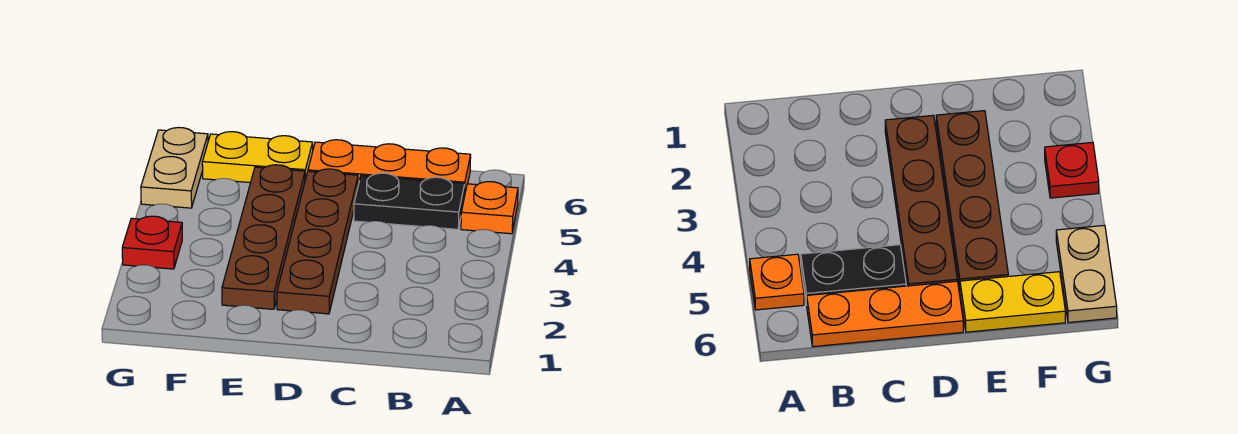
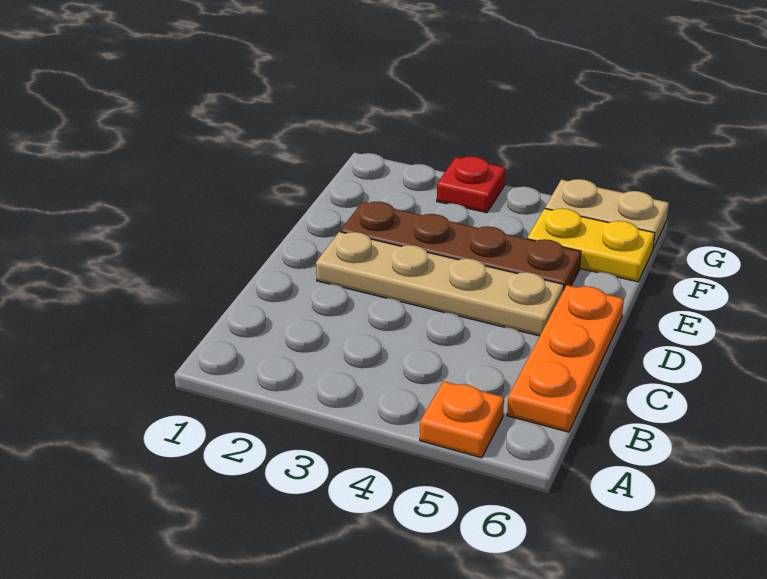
black 1x2 plate [354,173,465,229] -> none
brown 1x4 plate [277,169,358,314] -> tan 1x4 plate [316,232,564,336]
yellow 1x2 plate [202,132,313,183] -> yellow 1x2 plate turned to [527,208,655,282]

